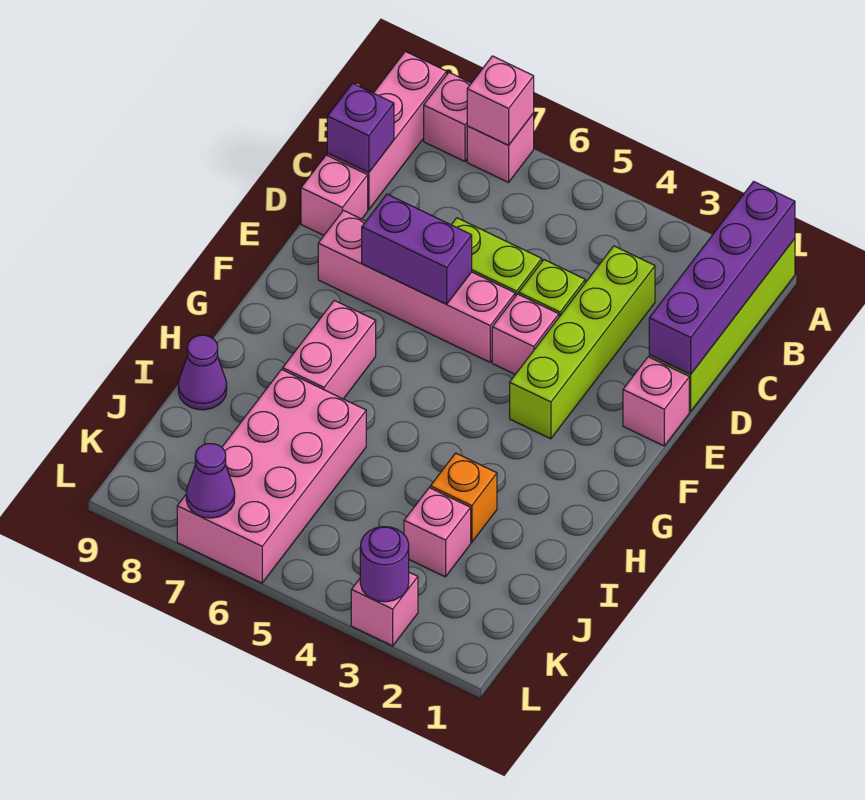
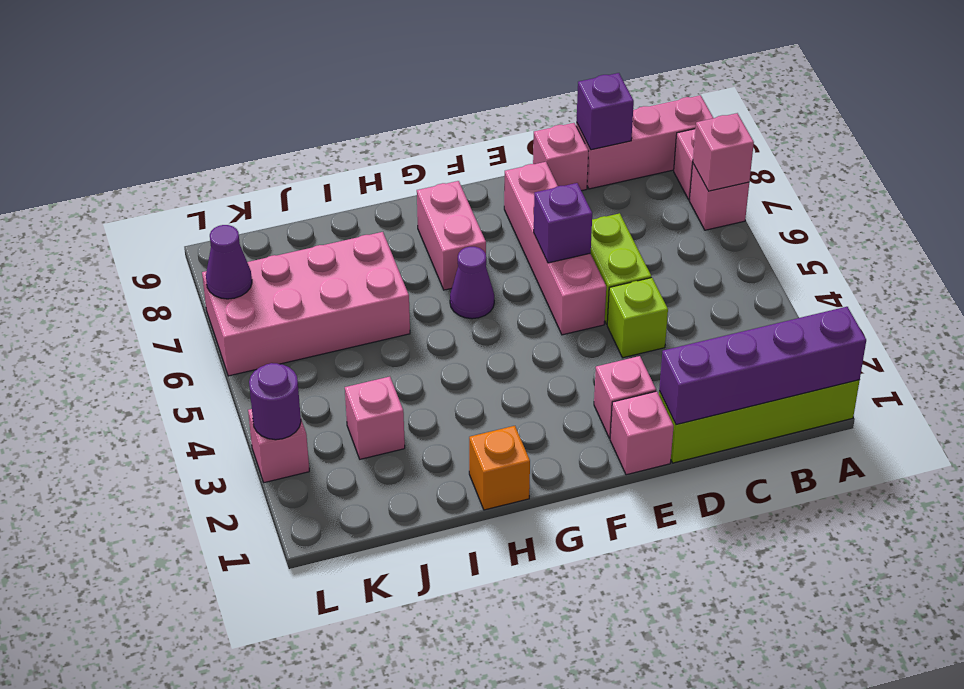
lime 1x4 brick [510,246,655,439] -> none
pink 1x1 brick [492,294,559,374] -> pink 1x1 brick moved to [594,356,656,438]
purple 1x2 brick [362,194,472,304] -> purple 1x1 brick [534,183,592,263]
pink 1x2 brick [283,300,376,399] -> pink 1x2 brick turned to [417,181,486,290]
orange 1x1 brick [430,453,497,542] -> orange 1x1 brick moved to [469,426,530,510]
purple 1x1 cone [178,335,227,410] -> purple 1x1 cone moved to [450,247,494,319]

